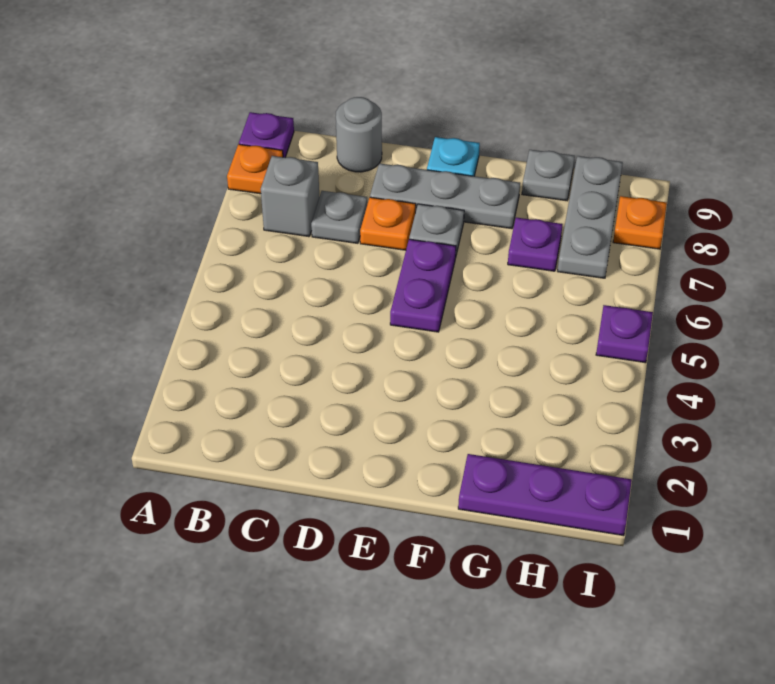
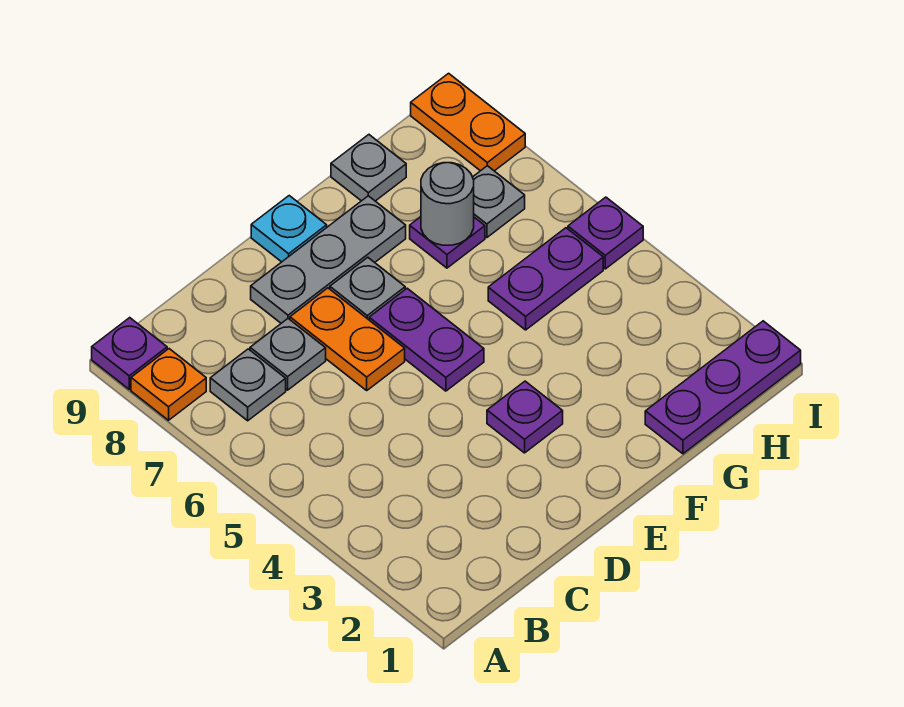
grey 1x1 brick [261,156,319,237] -> grey 1x1 plate [210,349,286,421]
grey 1x1 round brick [336,97,382,172] -> grey 1x1 round brick moved to [421,163,474,245]
orange 1x1 plate [360,197,416,250] -> orange 1x2 plate [290,288,405,390]
none -> purple 1x1 plate [487,381,563,453]
none -> purple 1x2 plate [488,228,603,330]
grey 1x3 plate [558,156,623,278] -> grey 1x1 plate [473,166,525,238]
orange 1x1 plate [613,196,667,249] -> orange 1x2 plate [411,73,525,171]

